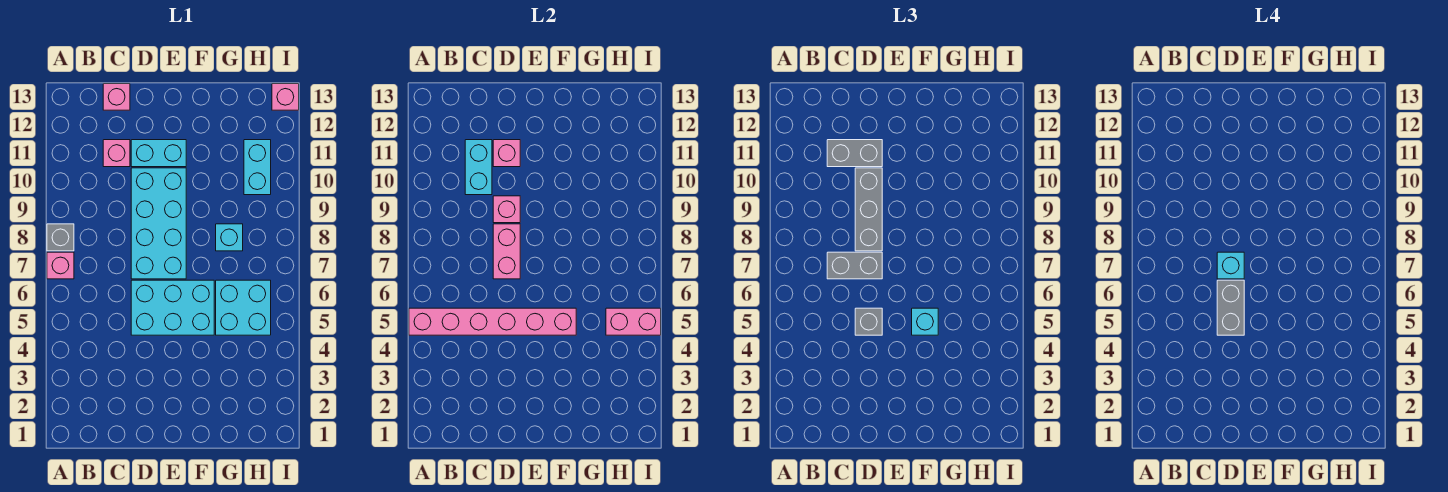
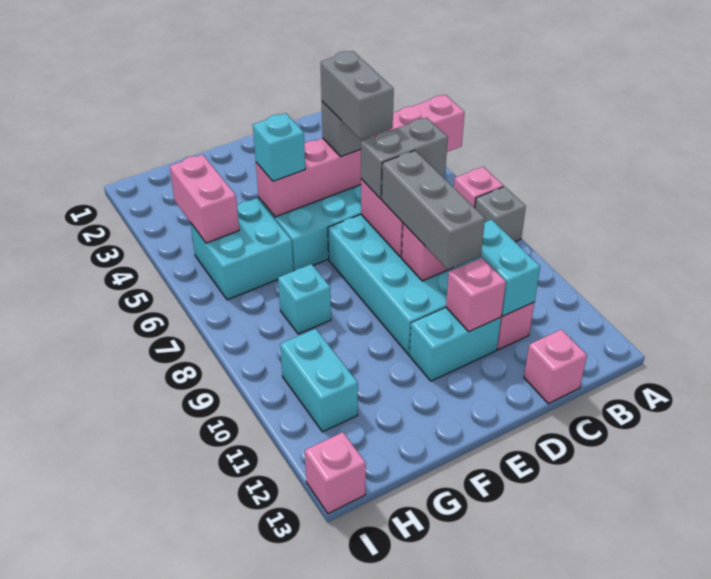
grey 1x2 brick [827,140,882,167] -> none
cyan 1x1 brick [1217,252,1244,279] -> none
pink 1x2 brick [606,308,661,335] -> pink 1x2 brick turned to [170,154,239,243]

